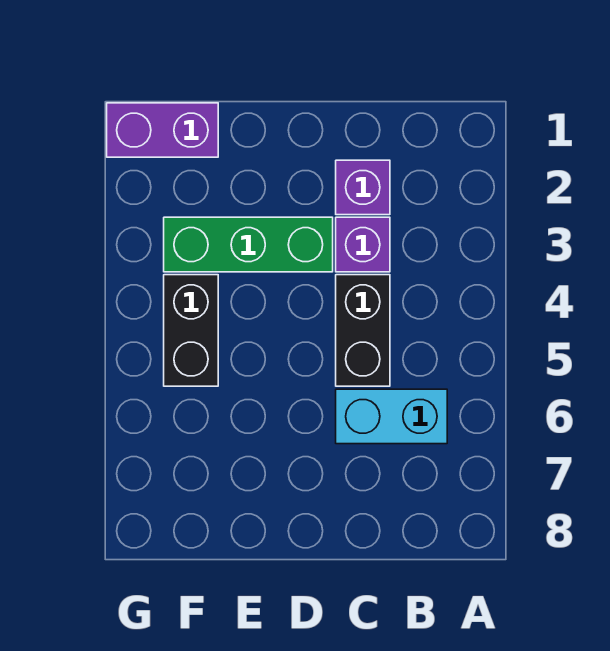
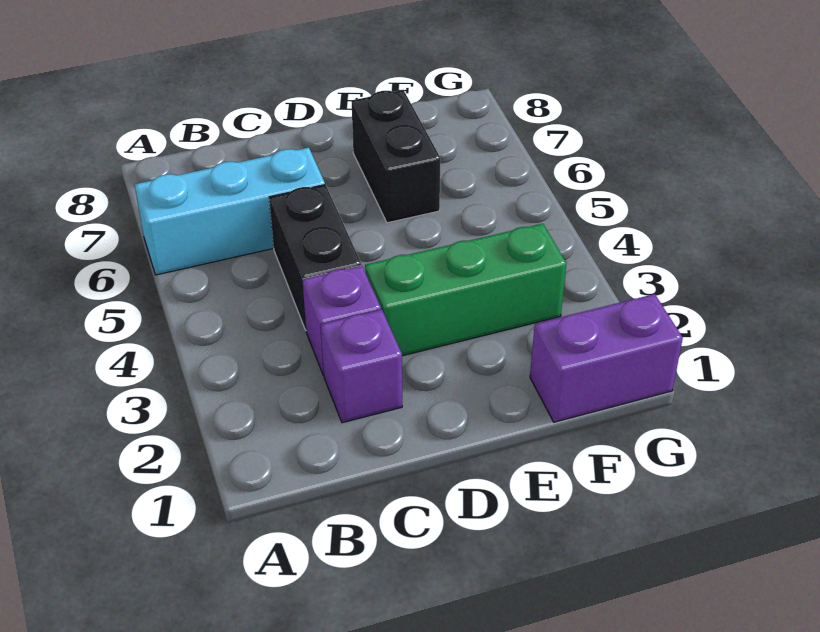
cyan 1x2 brick [336,389,447,444] -> cyan 1x3 brick [135,148,325,275]
black 1x2 brick [164,275,218,386] -> black 1x2 brick moved to [351,90,441,223]

